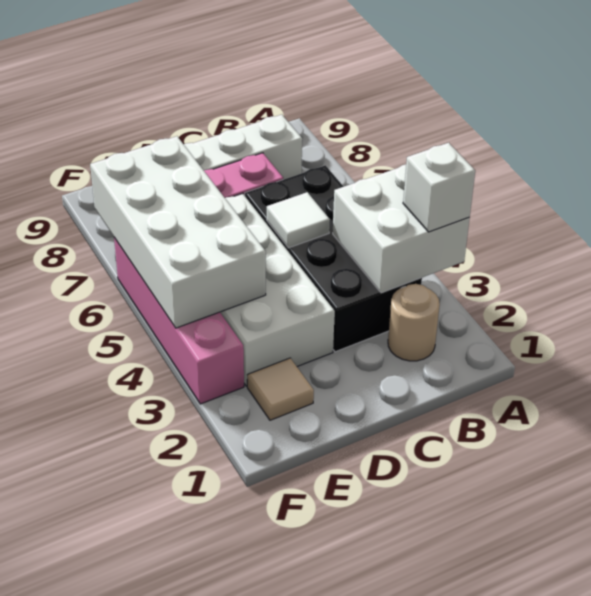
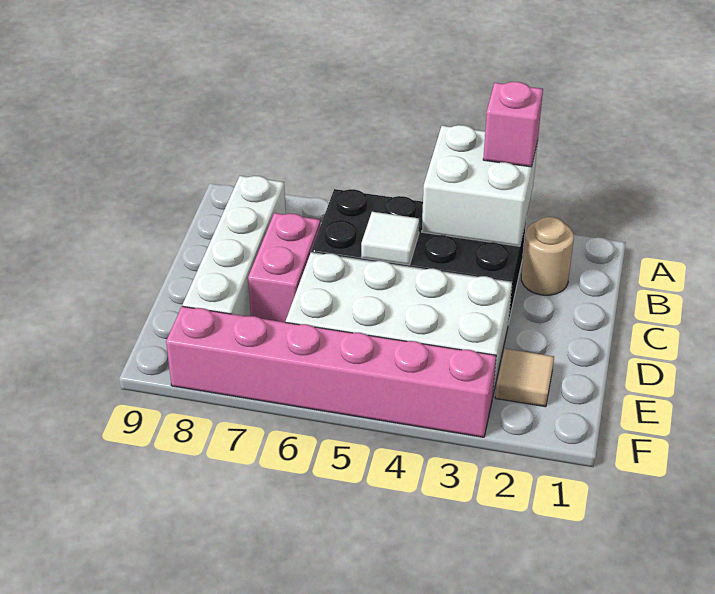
white 1x1 brick [403,143,475,232] -> pink 1x1 brick [483,82,543,167]
white 2x4 brick [90,136,266,328] -> none
pink 1x4 brick [114,238,244,404] -> pink 1x6 brick [166,306,496,437]

